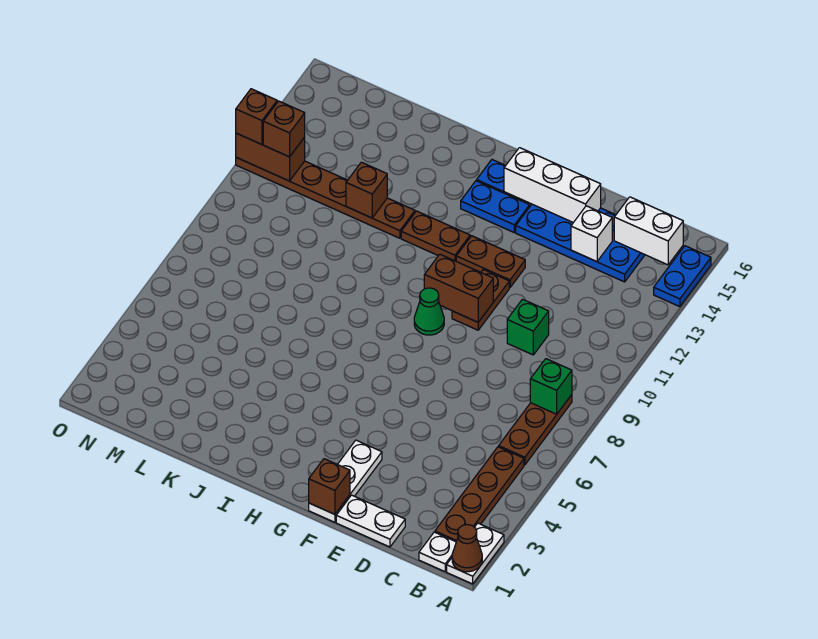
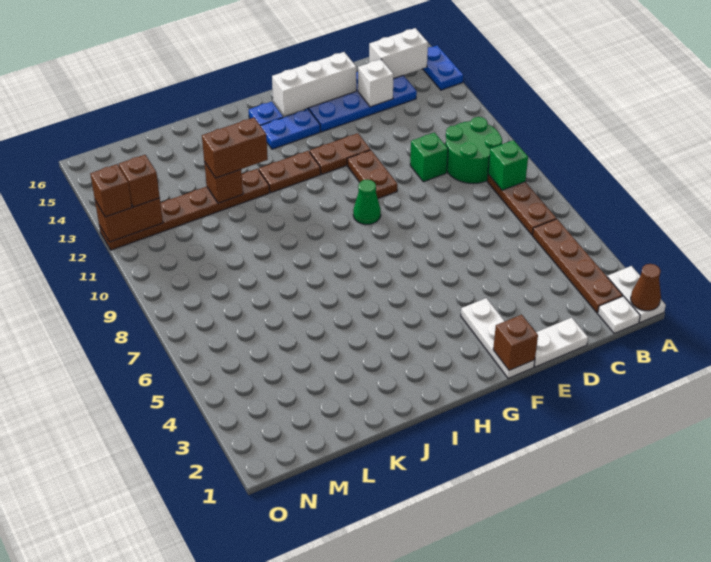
none -> green 2x2 round brick [446,117,502,184]
brown 1x2 brick [424,254,493,322] -> brown 1x2 brick moved to [202,118,268,178]

